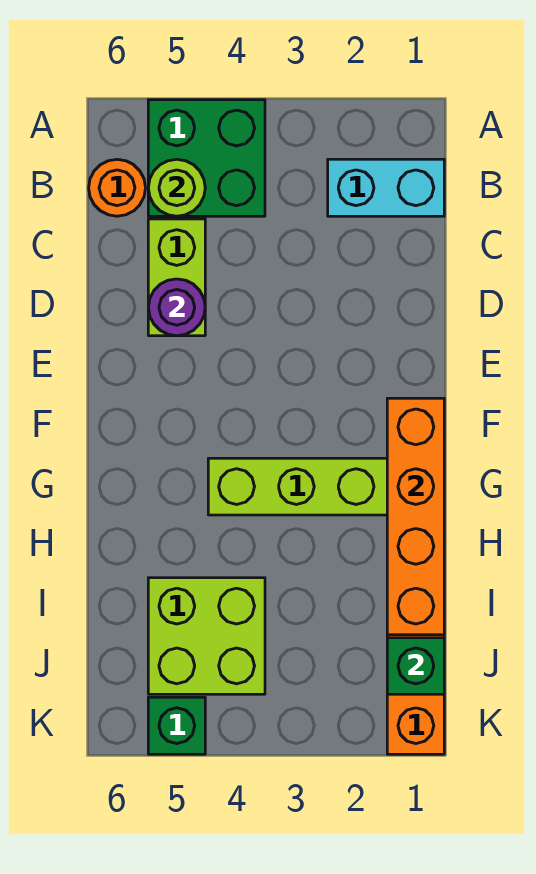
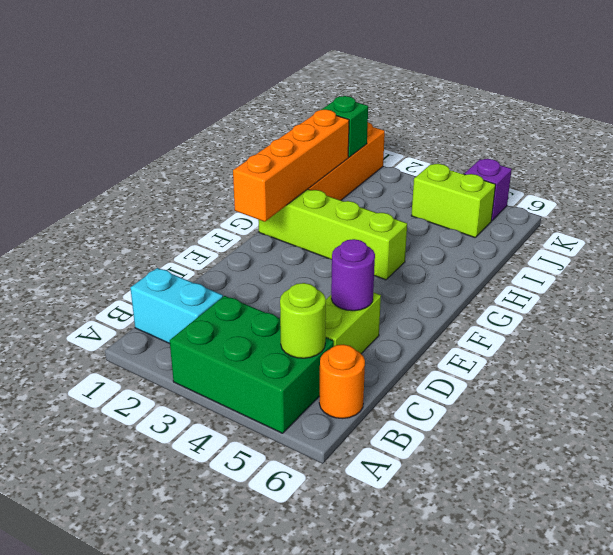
green 2x2 brick [148,100,265,216] -> green 2x3 brick [170,296,334,433]
lime 2x2 brick [148,578,265,694] -> lime 1x2 brick [411,164,496,238]
green 1x1 brick [148,697,205,754] -> purple 1x1 brick [465,159,512,221]

